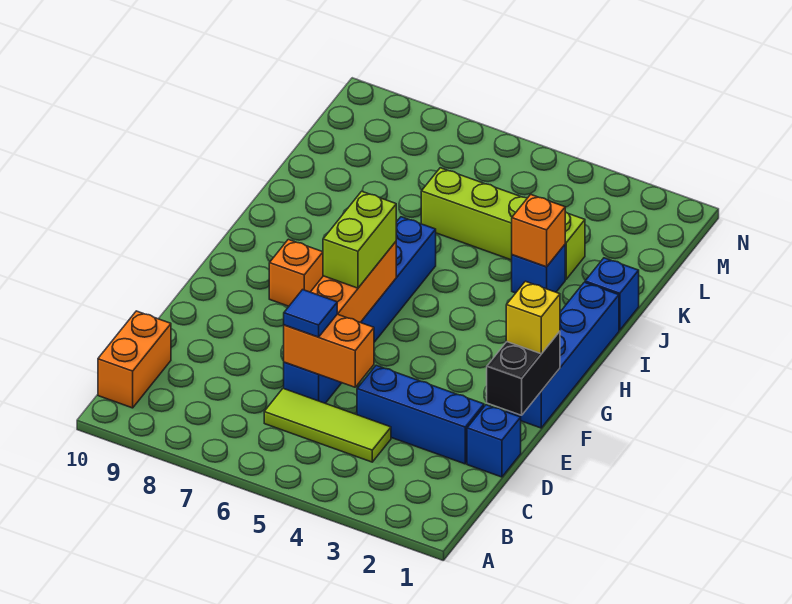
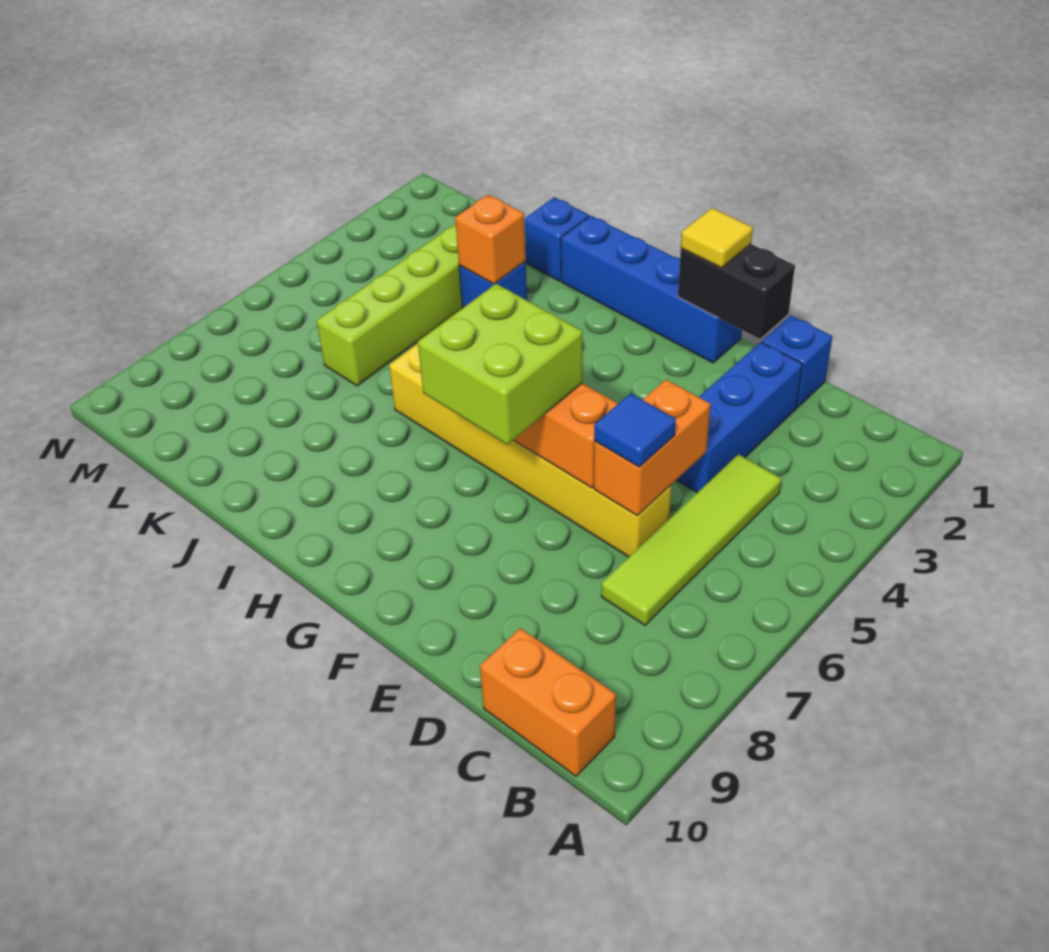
lime 1x3 tile [264,388,391,462] -> lime 1x4 tile [601,454,781,625]
blue 1x6 brick [284,217,436,403] -> yellow 1x6 brick [389,344,672,557]
yellow 1x1 brick [506,281,560,354] -> yellow 1x1 tile [681,208,753,268]
lime 1x2 brick [323,191,396,288] -> lime 2x2 brick [418,284,583,445]
orange 1x1 brick [269,239,323,306] -> none

